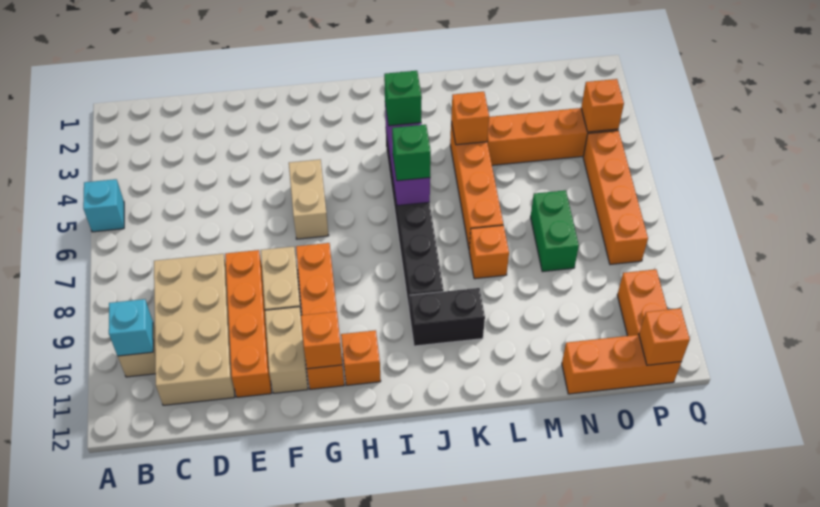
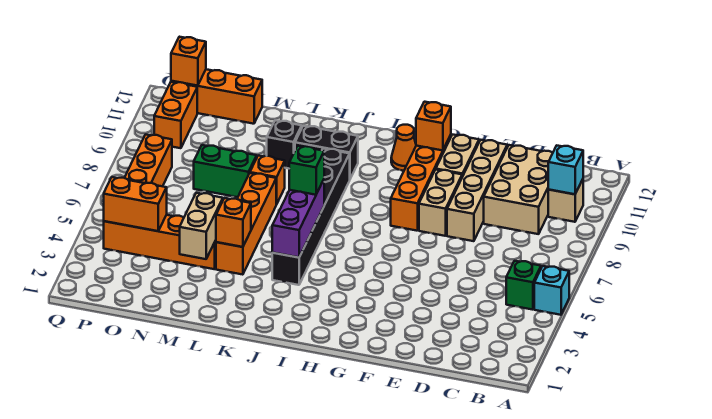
tan 2x4 brick [154,254,235,405] -> tan 2x3 brick [484,145,553,234]
orange 1x4 brick [225,250,271,397] -> tan 1x4 brick [447,140,507,241]
tan 1x2 brick [289,160,329,239] -> tan 1x2 brick moved to [180,193,223,259]
orange 1x1 brick [341,330,381,386] -> orange 1x1 cone [391,125,416,171]
green 1x1 brick [384,71,422,126] -> green 1x1 brick moved to [506,261,541,310]
none -> black 1x1 brick [267,121,302,168]
green 1x2 brick [531,190,579,272] -> green 1x2 brick turned to [194,145,257,197]
orange 1x1 brick [581,79,624,132] -> orange 1x2 brick [104,177,167,231]

